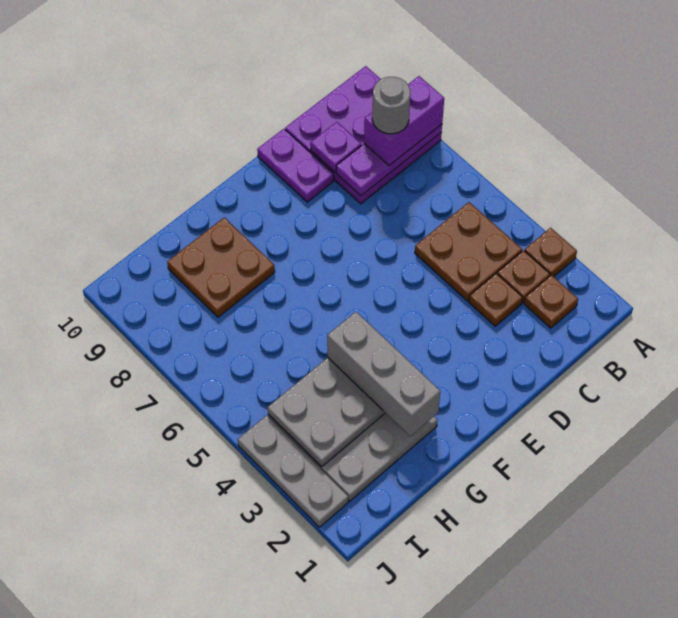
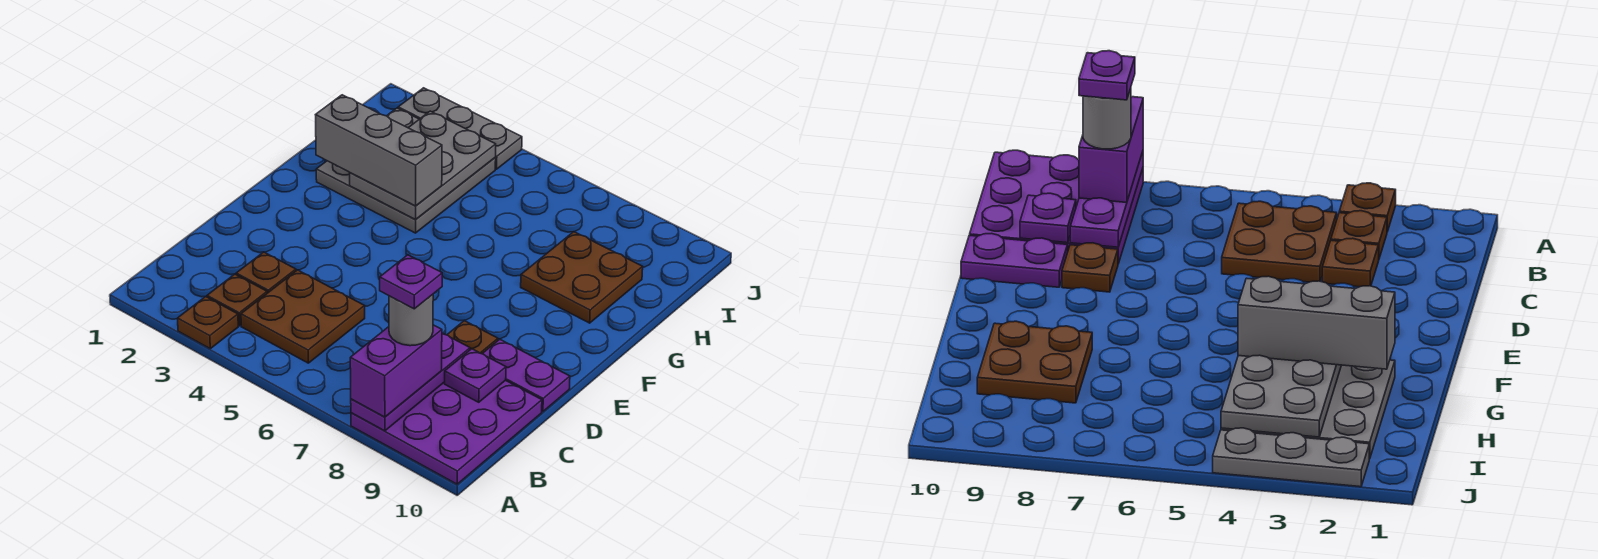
brown 1x1 plate [524,275,578,328] -> brown 1x1 plate moved to [447,321,498,354]
none -> purple 1x1 plate [380,255,442,309]

